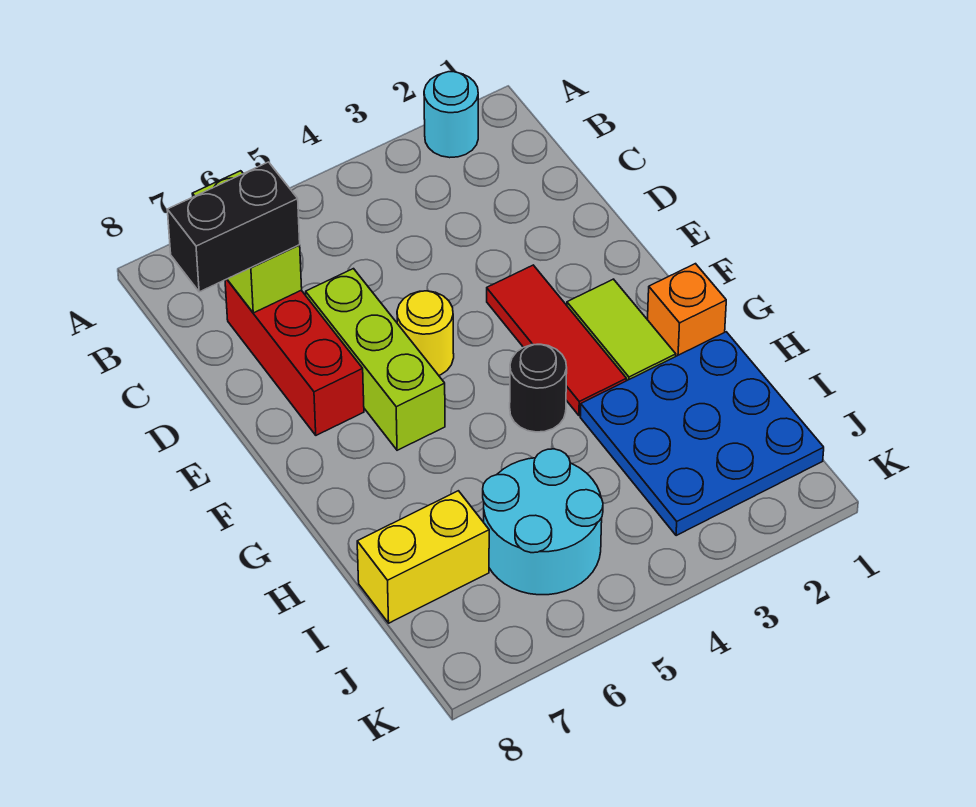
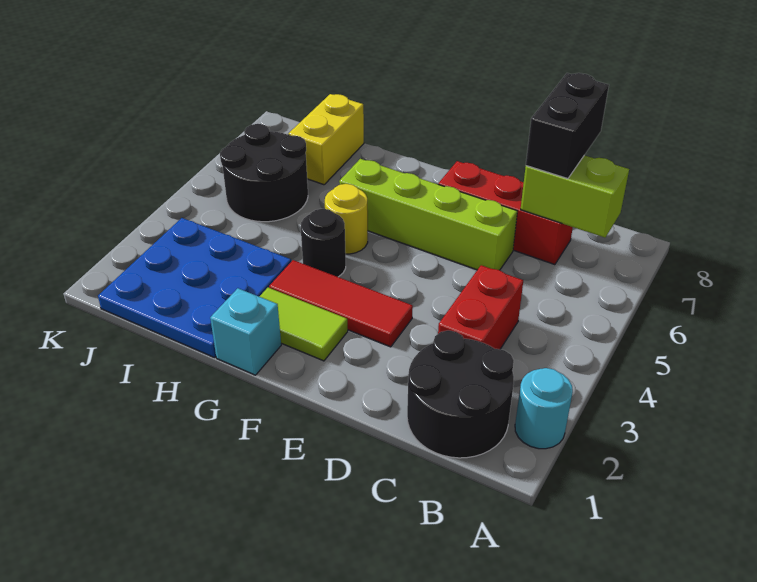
none -> black 2x2 round brick [407,330,514,458]
none -> red 1x2 brick [438,265,523,349]
lime 1x3 brick [306,269,445,450] -> lime 1x4 brick [339,159,517,270]
yellow 1x1 round brick [397,291,454,375] -> yellow 1x1 round brick moved to [325,184,368,254]
orange 1x1 brick [648,264,726,356] -> cyan 1x1 brick [210,288,281,375]
cyan 2x2 round brick [483,449,603,595] -> black 2x2 round brick [220,124,308,222]

